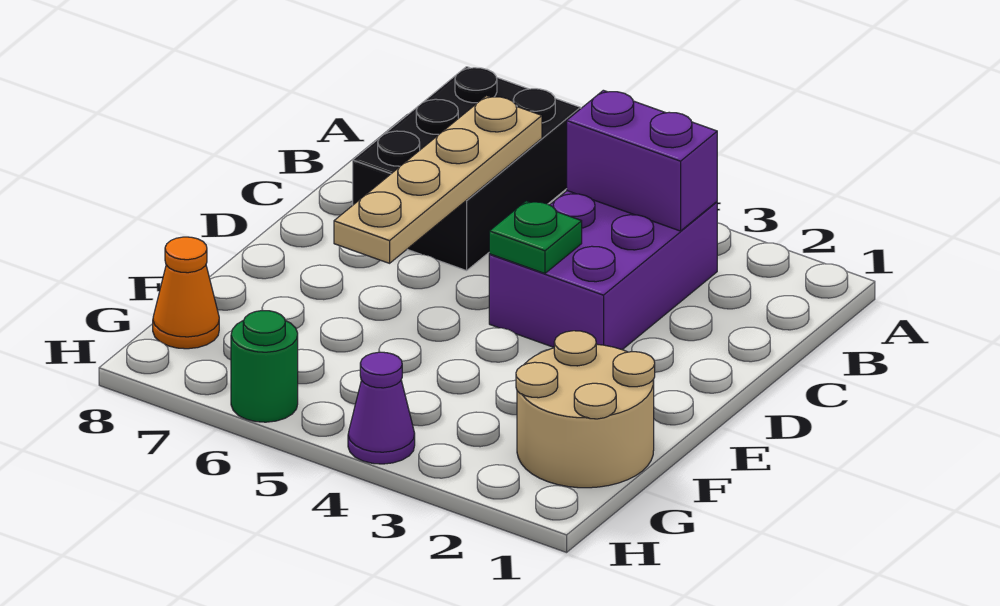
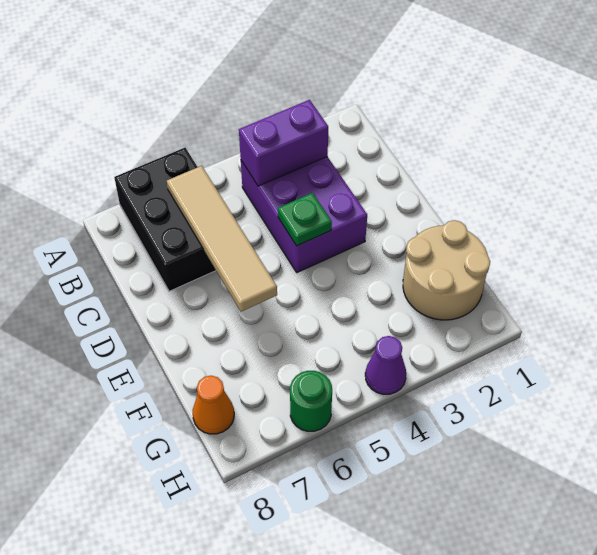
tan 1x4 plate [334,96,542,263] -> tan 1x4 tile [167,166,277,312]

